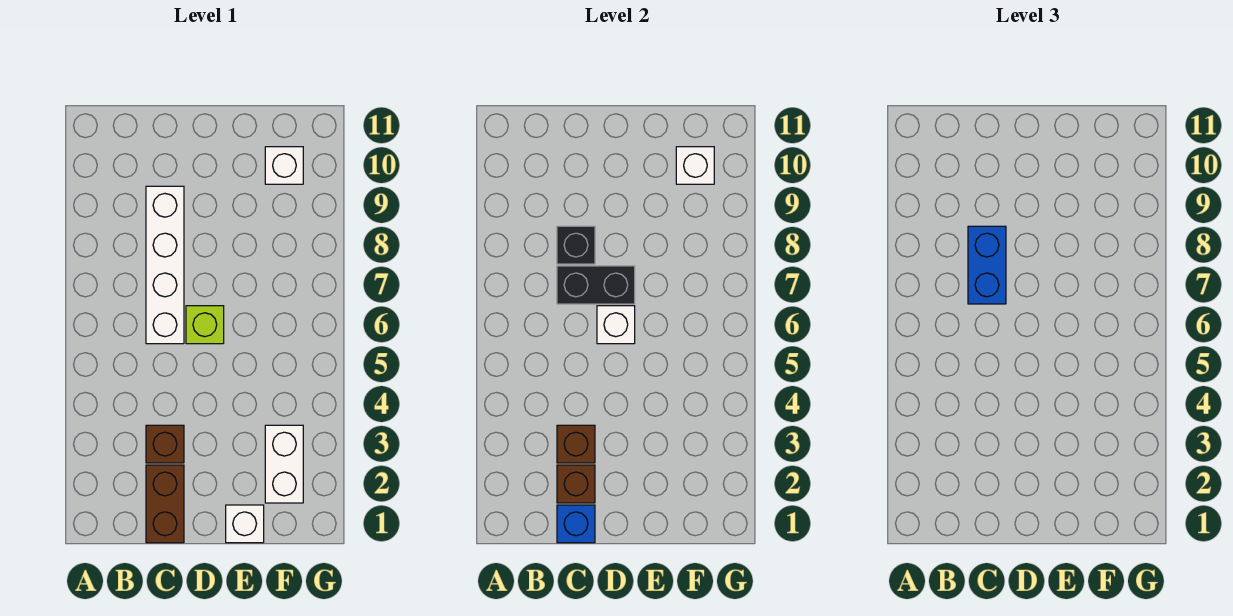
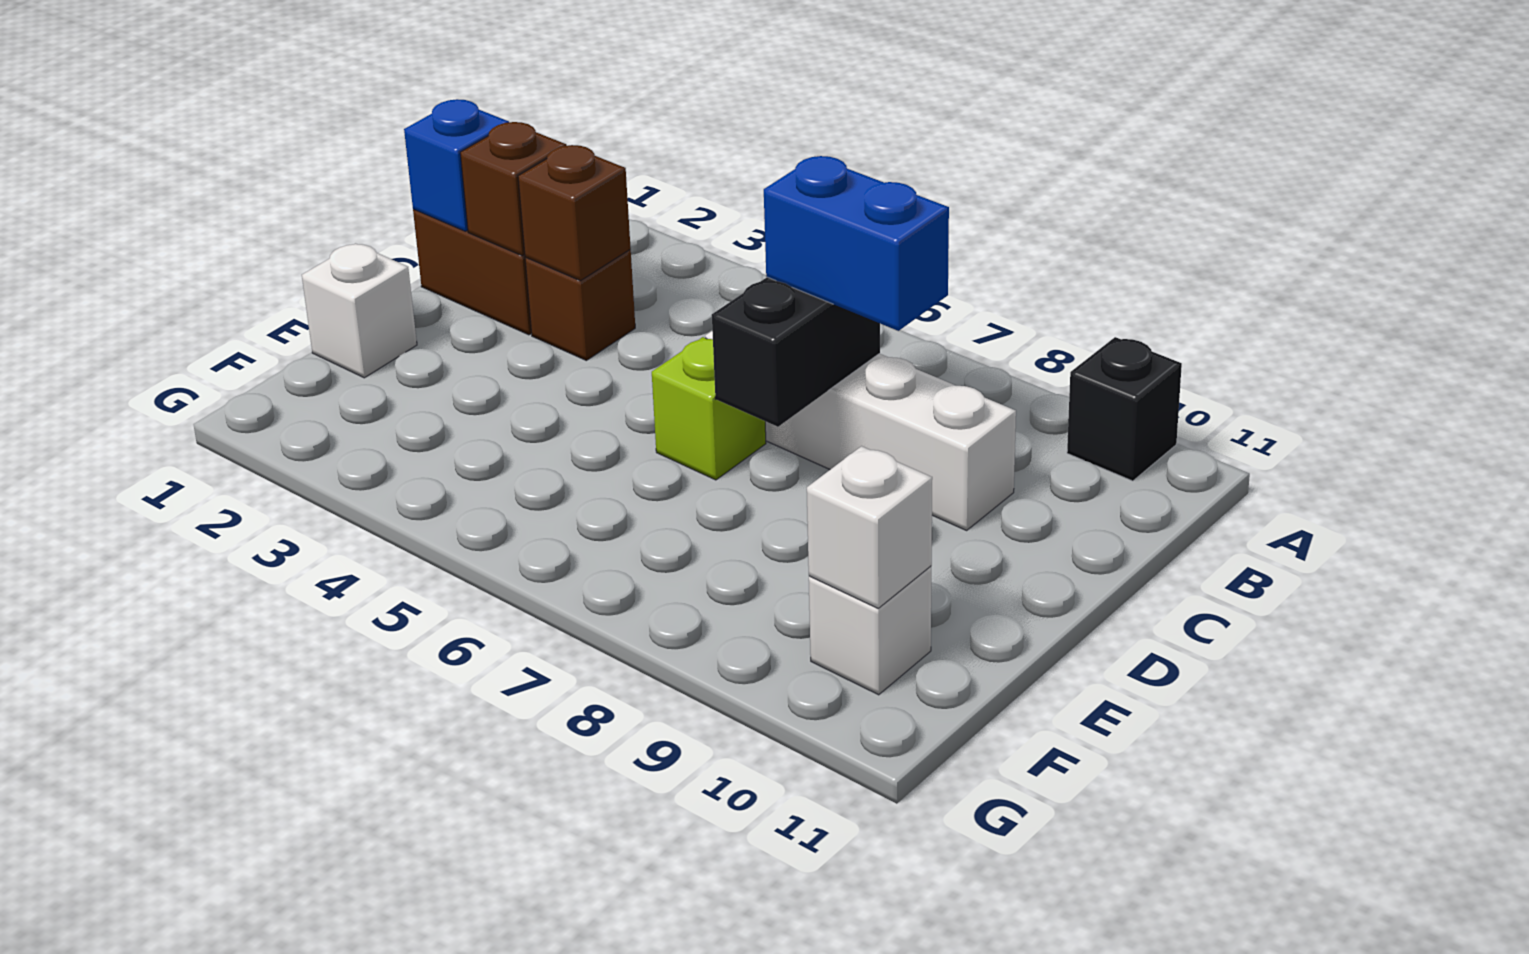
black 1x1 brick [557,226,595,264] -> black 1x1 brick moved to [1067,337,1182,481]
white 1x1 brick [597,306,635,344] -> none
white 1x2 brick [265,425,303,503] -> none

